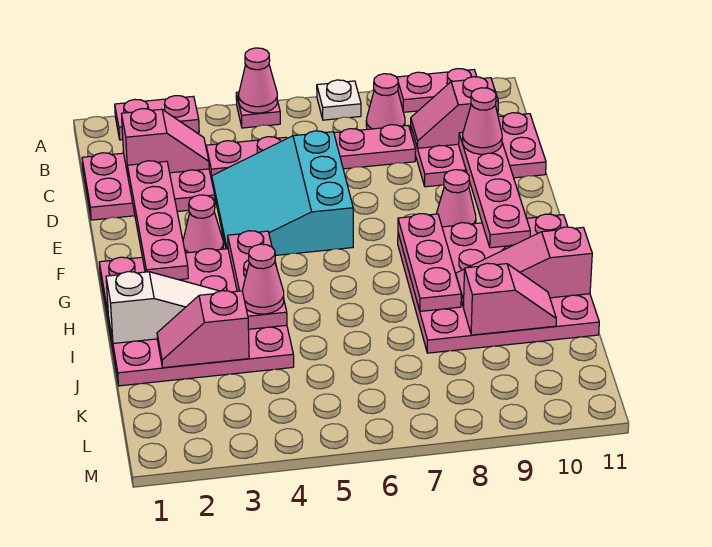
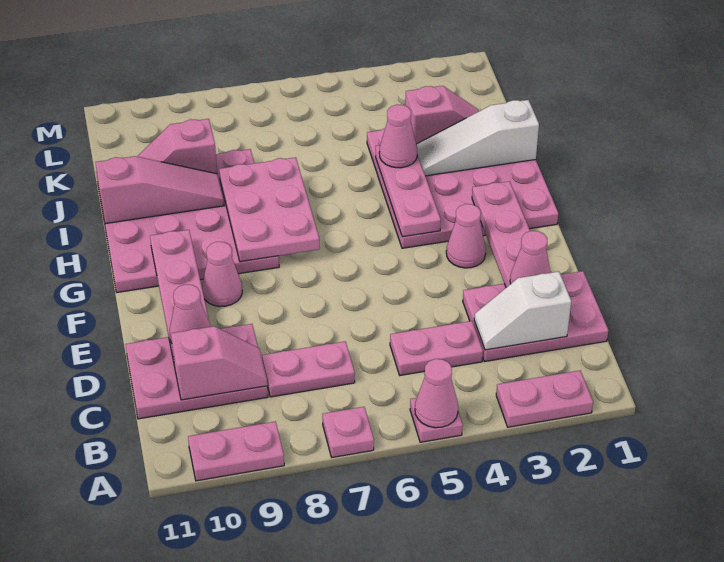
white 1x1 plate [317,80,361,120] -> pink 1x1 plate [323,407,374,457]
pink 1x1 cone [366,74,405,129] -> pink 1x1 cone moved to [510,231,551,284]
pink 1x2 slope [122,109,209,174] -> white 1x2 slope [474,272,571,350]
cyan 3x3 slope [212,131,353,255] -> none
pink 1x3 plate [398,214,461,311] -> pink 2x3 plate [219,157,320,262]

